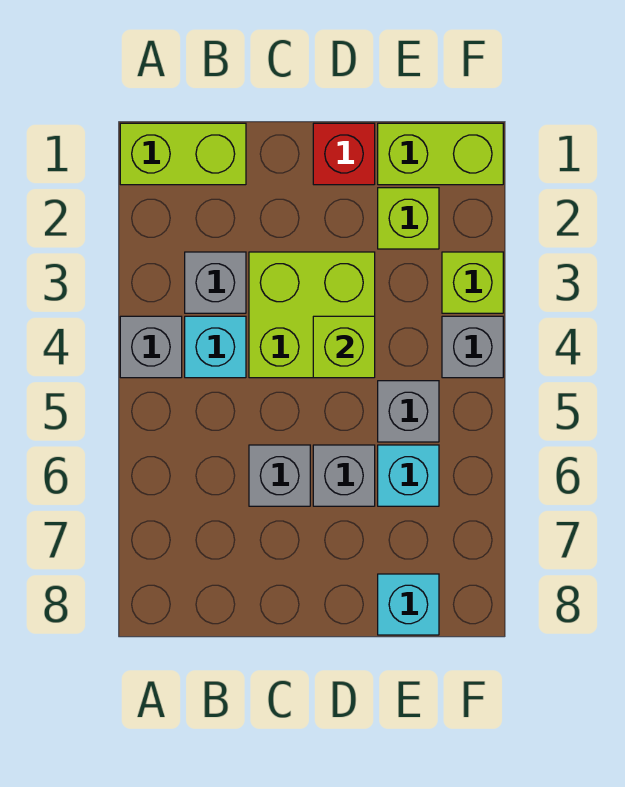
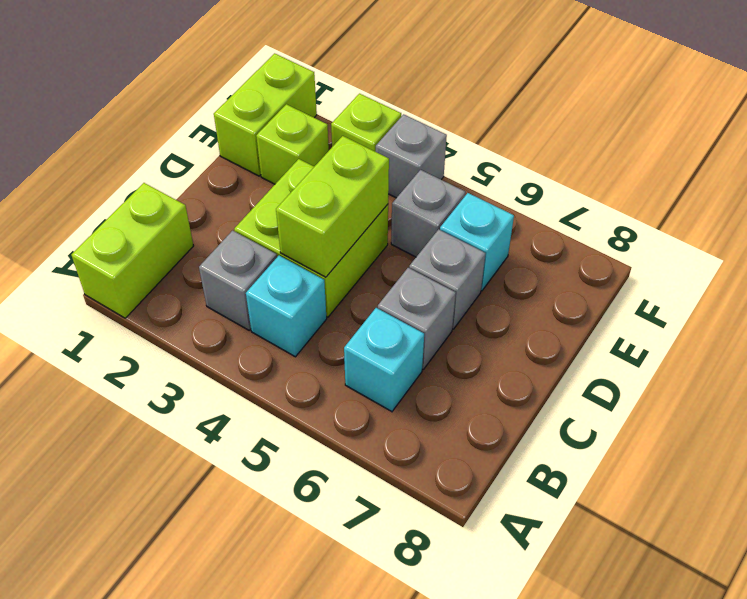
grey 1x1 brick [120,316,182,378] -> none
red 1x1 brick [313,123,375,185] -> none
lime 1x1 brick [313,316,375,378] -> lime 1x2 brick [276,136,389,277]
cyan 1x1 brick [378,574,439,635] -> cyan 1x1 brick moved to [344,308,424,412]

